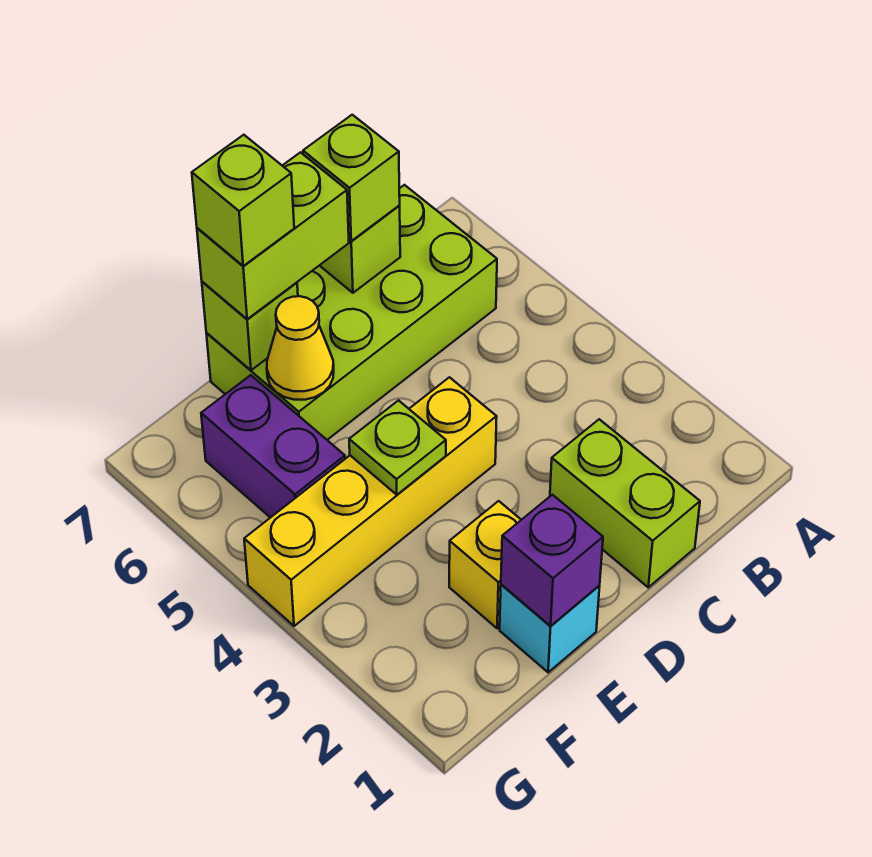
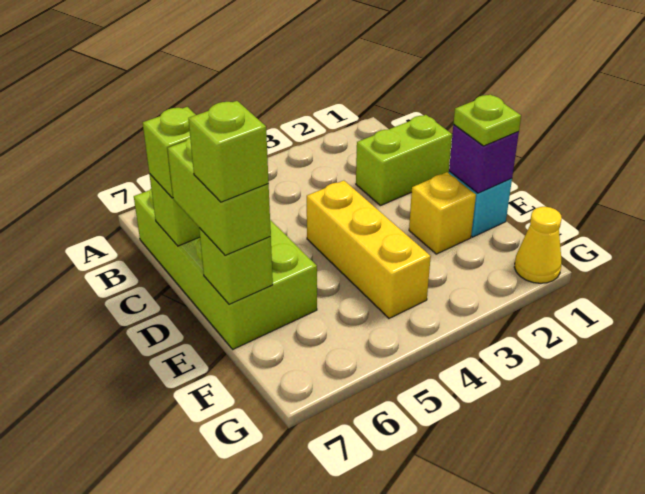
yellow 1x4 brick [244,377,497,626] -> yellow 1x3 brick [307,180,431,318]
lime 1x1 plate [349,400,446,495] -> lime 1x1 plate moved to [454,94,521,146]
yellow 1x1 cone [267,296,334,400] -> yellow 1x1 cone moved to [514,207,562,283]
purple 1x2 brick [201,375,345,518] -> none

